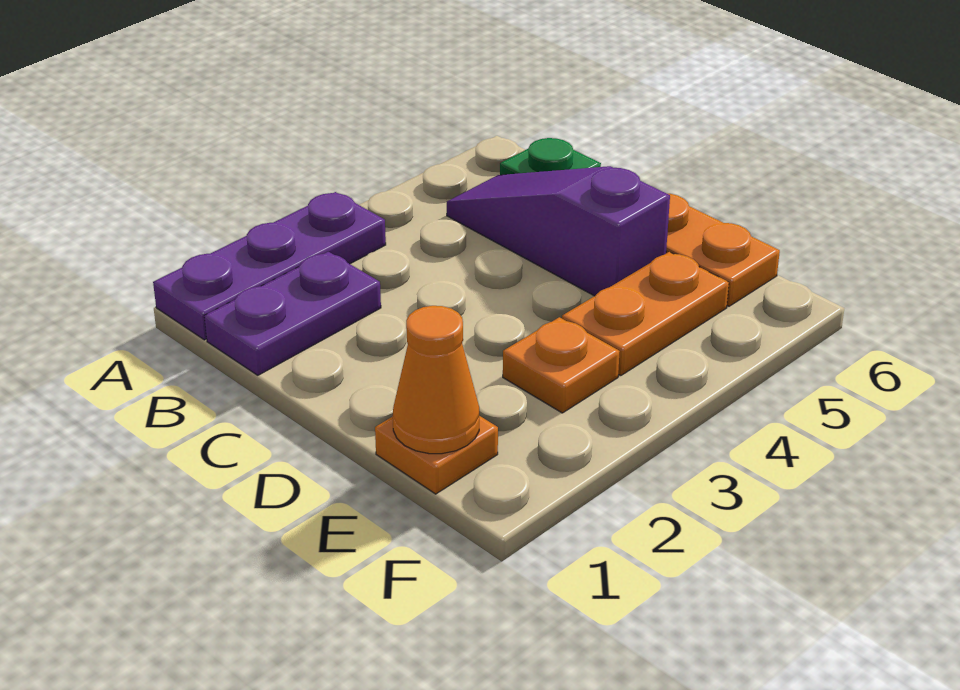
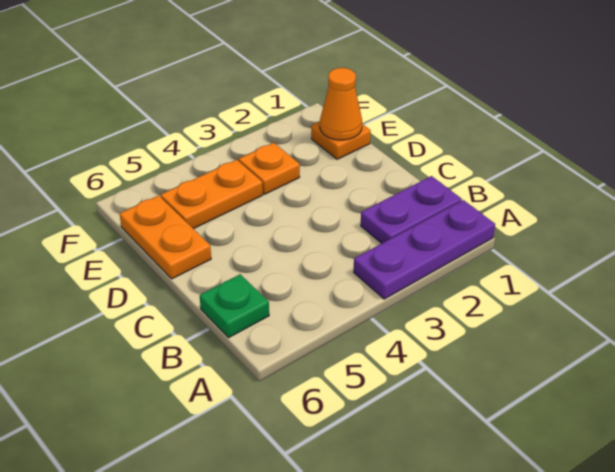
purple 1x3 slope [447,166,670,296] -> none

